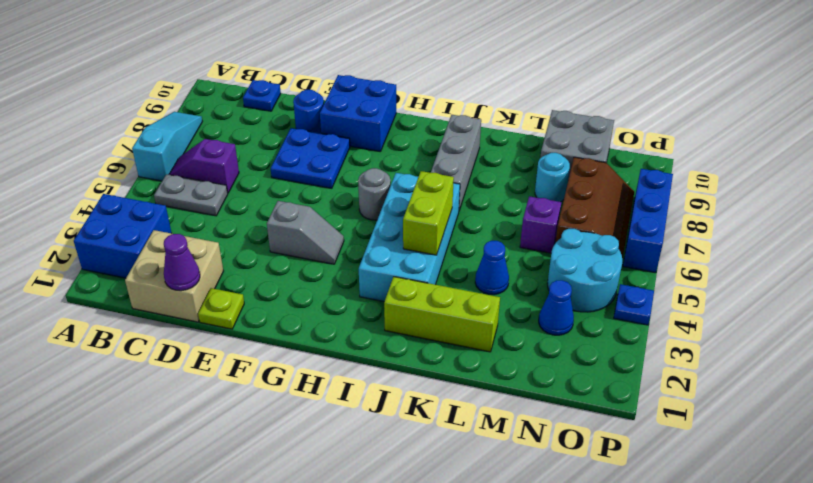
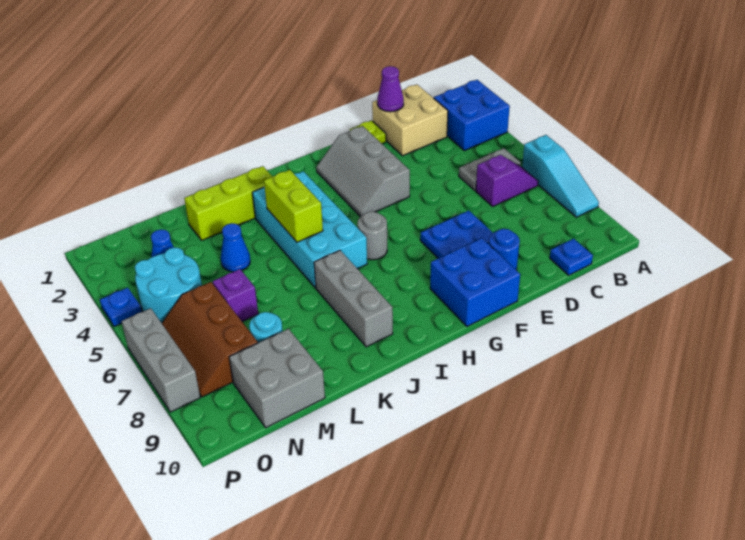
grey 1x2 slope [267,201,344,264] -> grey 2x3 slope [316,126,410,217]
blue 1x3 brick [623,169,673,273] -> grey 1x3 brick [122,308,200,412]

